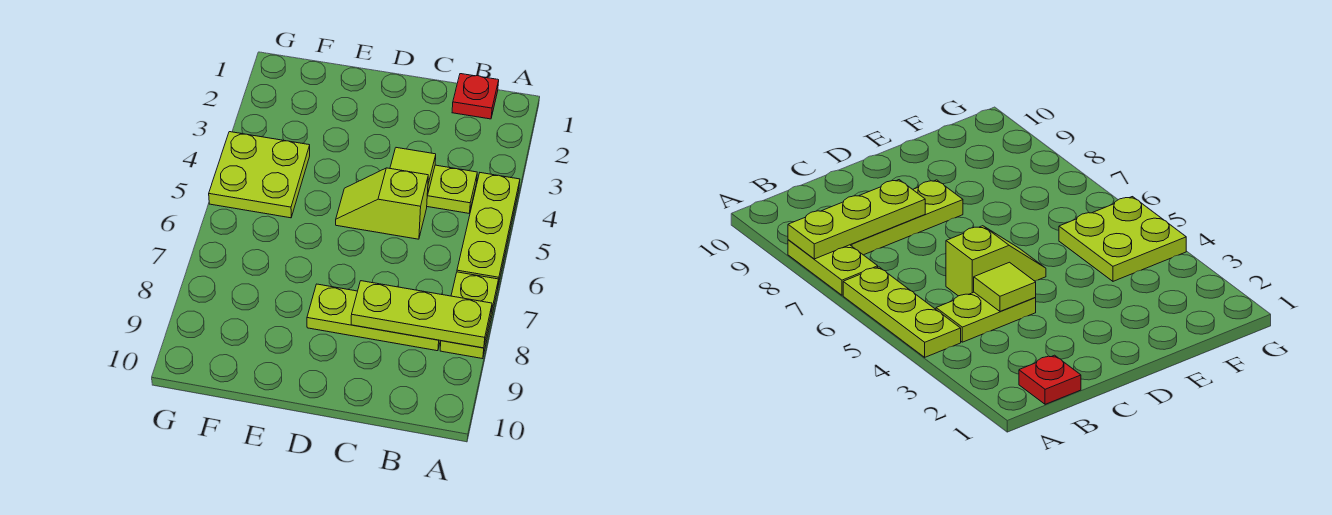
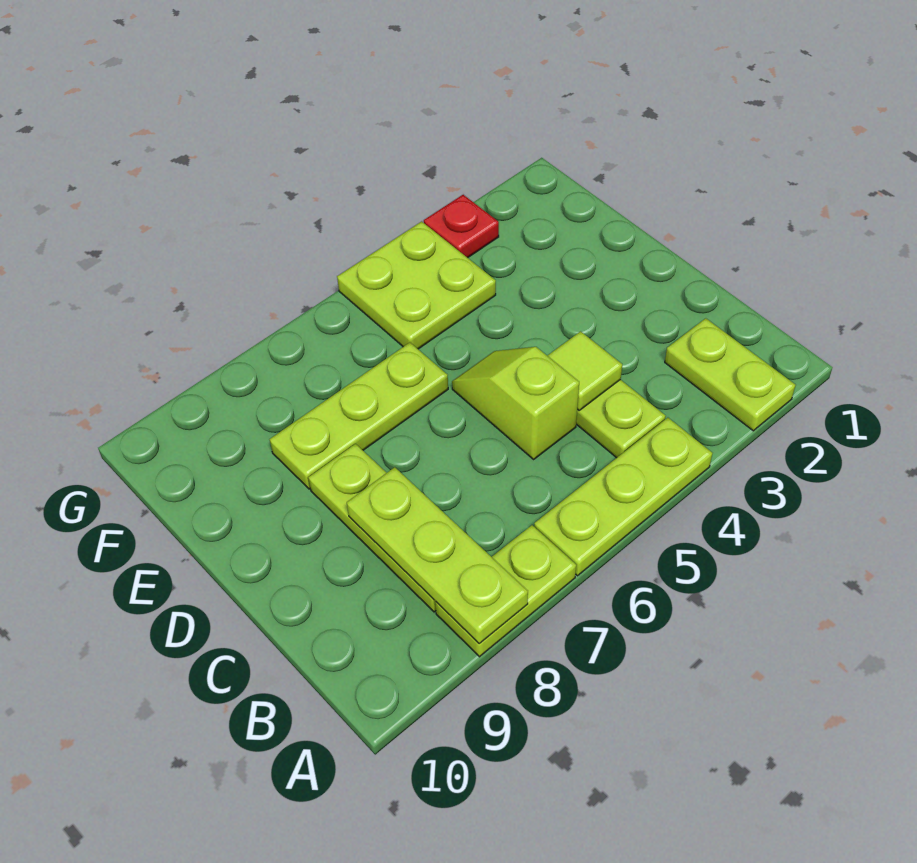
none -> lime 1x2 plate [665,318,796,431]
red 1x1 plate [452,74,499,119] -> red 1x1 plate moved to [424,195,499,258]
none -> lime 1x3 plate [270,343,448,489]

